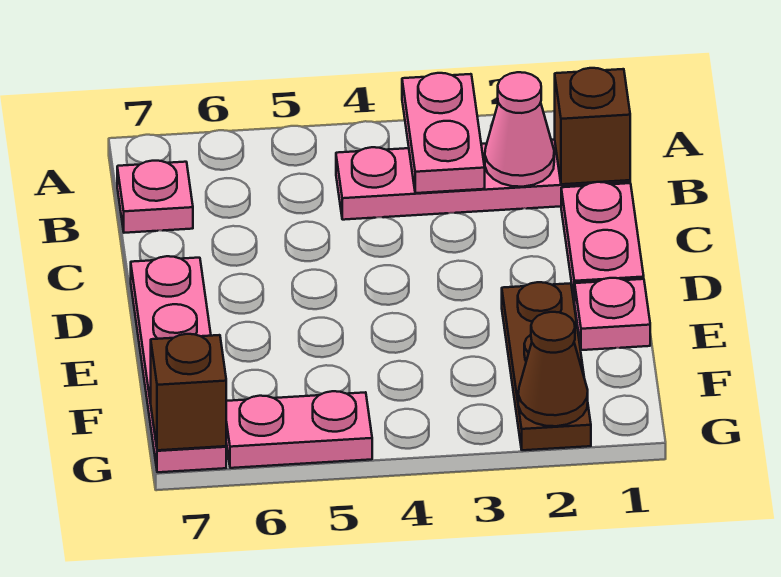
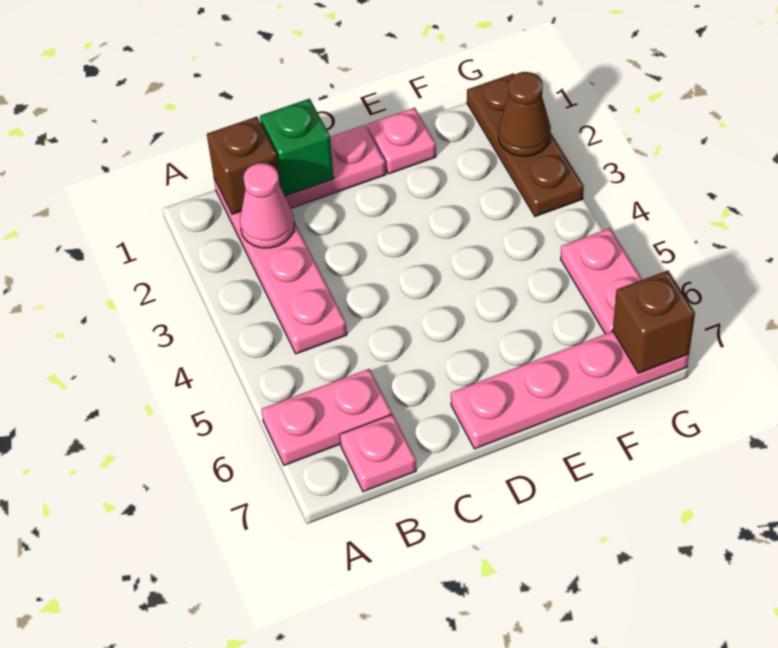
pink 1x2 plate [402,73,485,193] -> pink 1x2 plate moved to [261,369,392,465]
none -> green 1x1 brick [260,99,334,196]
brown 1x3 plate [502,282,591,450] -> brown 1x3 plate turned to [467,73,584,217]

